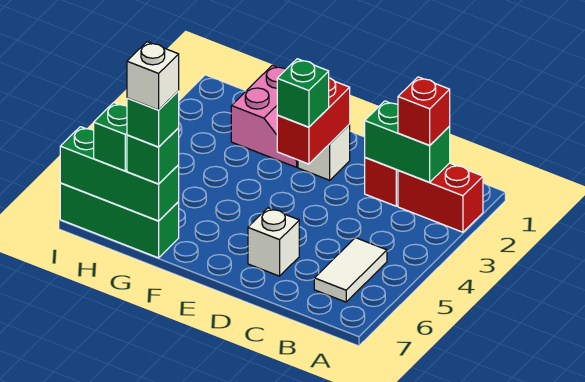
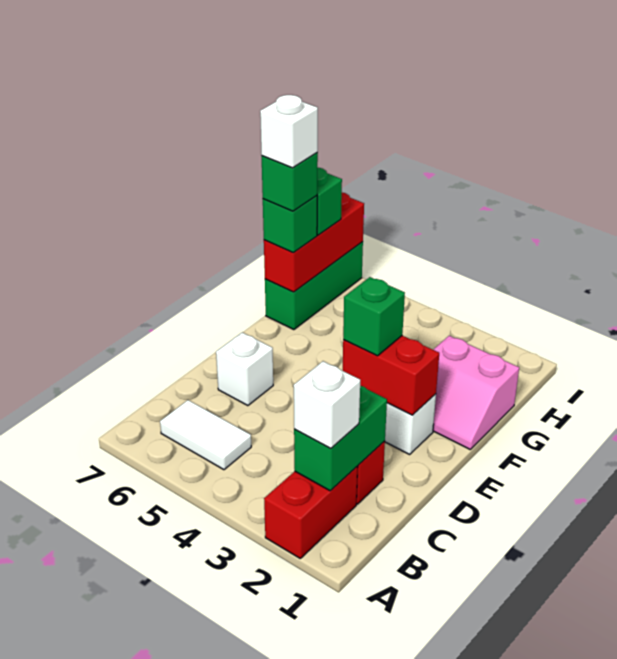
red 1x1 brick [398,77,450,145] -> white 1x1 brick [294,361,360,448]
green 1x3 brick [60,127,179,221] -> red 1x3 brick [264,193,364,292]

